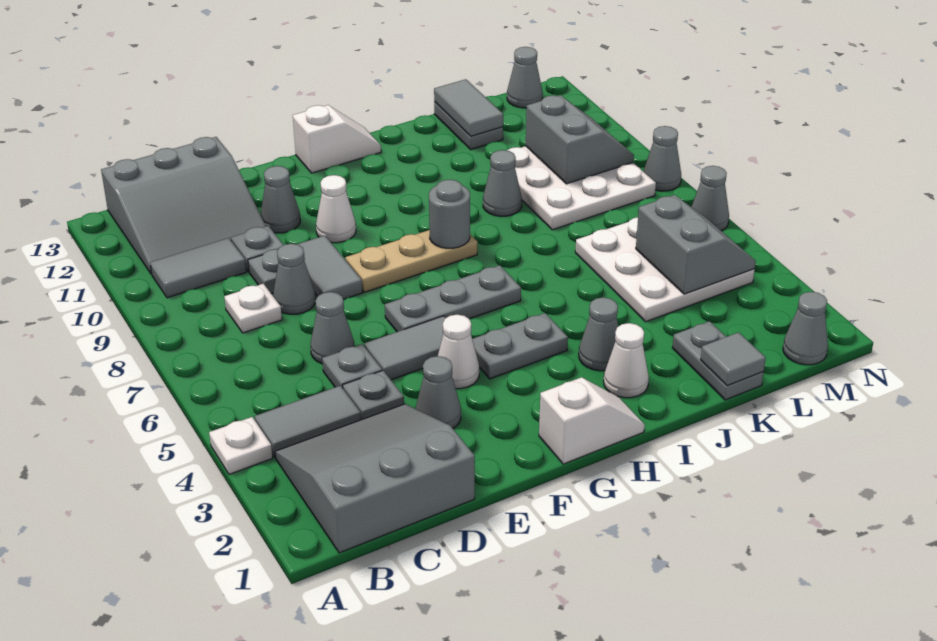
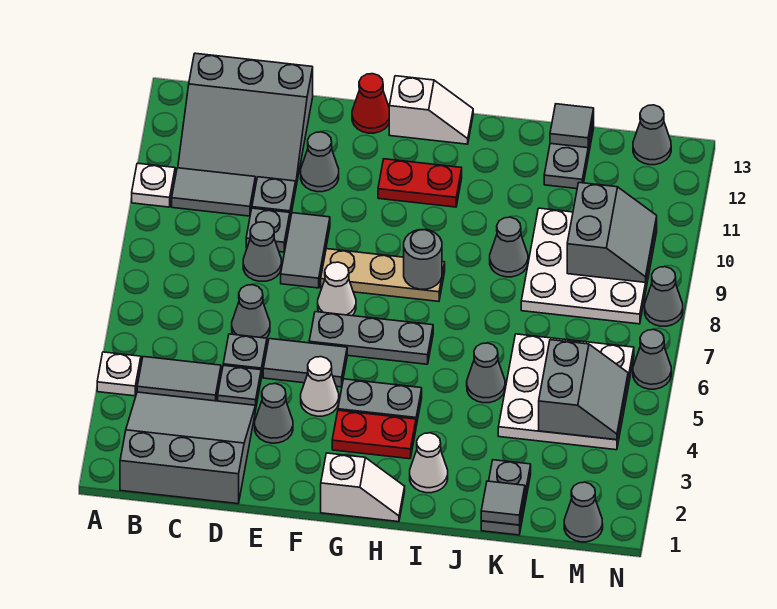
white 1x1 plate [224,284,282,333] -> white 1x1 plate moved to [132,163,175,207]
white 1x1 cone [316,175,356,243] -> white 1x1 cone moved to [318,262,356,316]
none -> red 1x1 cone [352,74,389,133]
none -> red 1x2 plate [332,410,416,459]
none -> red 1x2 plate [378,159,462,207]
grey 1x1 cone [579,297,618,371] -> grey 1x1 cone moved to [467,343,505,403]
grey 1x2 tile [434,79,503,136] -> grey 1x1 tile [550,104,594,148]

